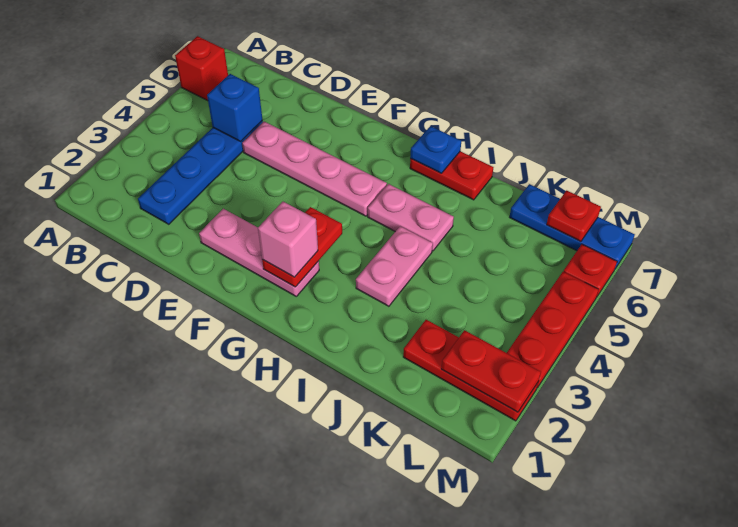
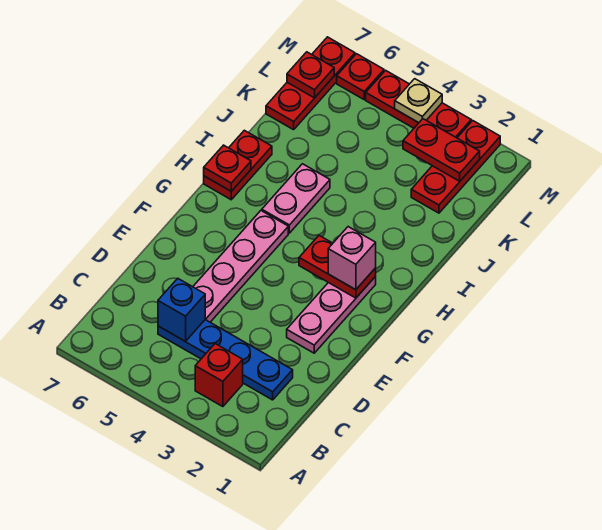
red 1x1 brick [175,36,228,100] -> red 1x1 brick moved to [195,344,243,407]
blue 1x1 plate [410,126,461,173] -> red 1x1 plate [204,145,251,191]
pink 1x2 plate [356,226,433,306] -> none
blue 1x3 plate [510,184,635,269] -> red 1x3 plate [266,37,355,130]
red 1x2 plate [441,330,541,412] -> red 1x2 plate turned to [403,119,480,181]
none -> tan 1x1 plate [395,79,442,123]

